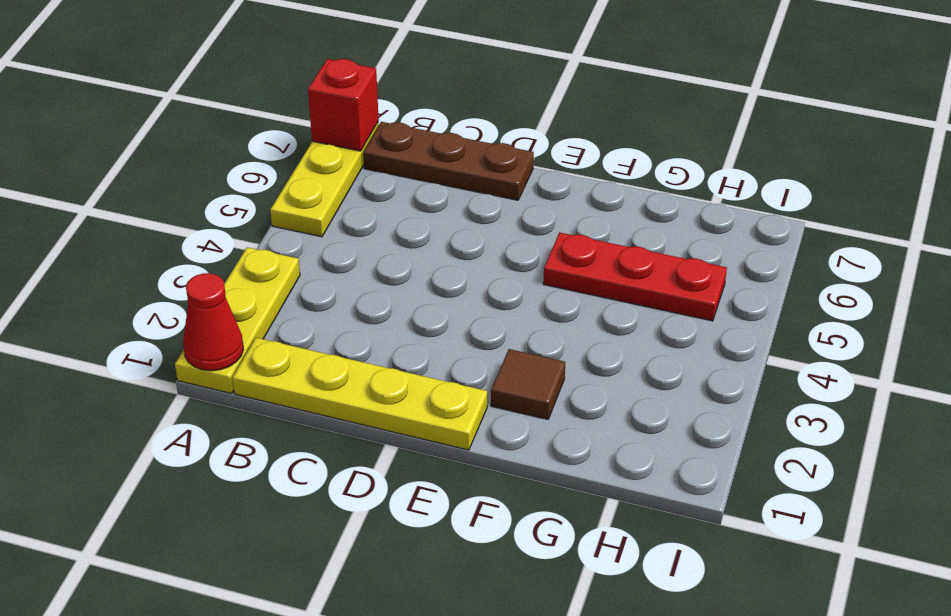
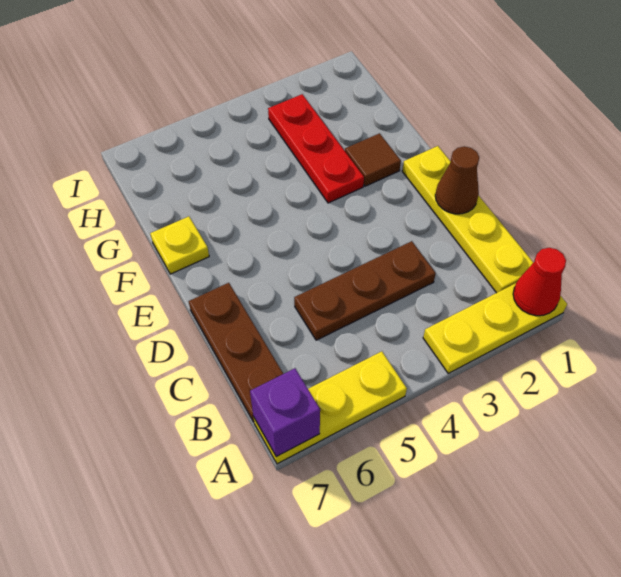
red 1x1 brick [308,59,379,151] -> purple 1x1 brick [250,368,320,457]
none -> brown 1x3 plate [294,241,436,340]
none -> brown 1x1 cone [435,147,479,214]
red 1x3 plate [543,233,727,321] -> red 1x3 plate moved to [268,94,364,203]
none -> yellow 1x1 plate [150,216,209,274]

